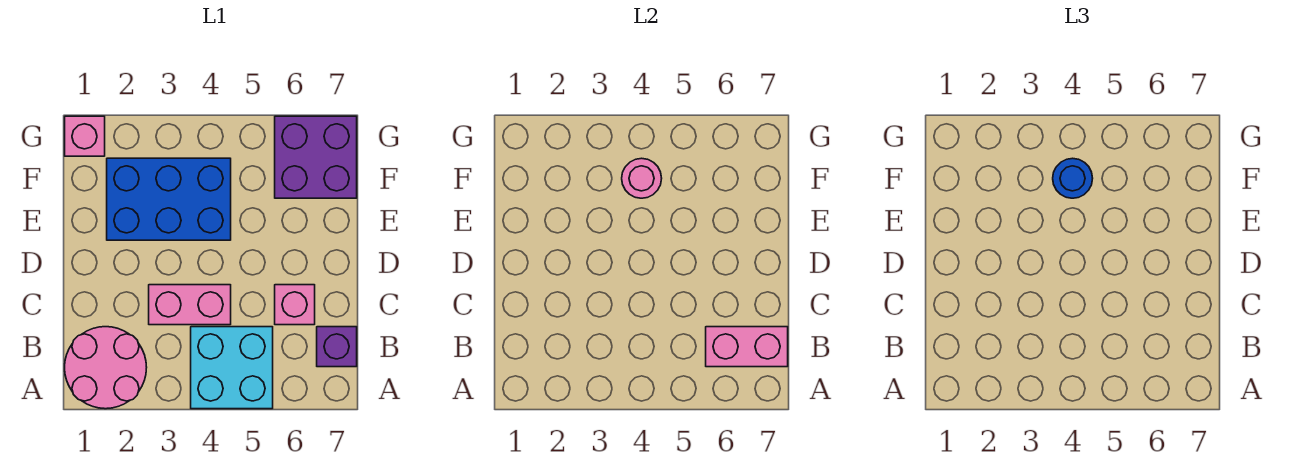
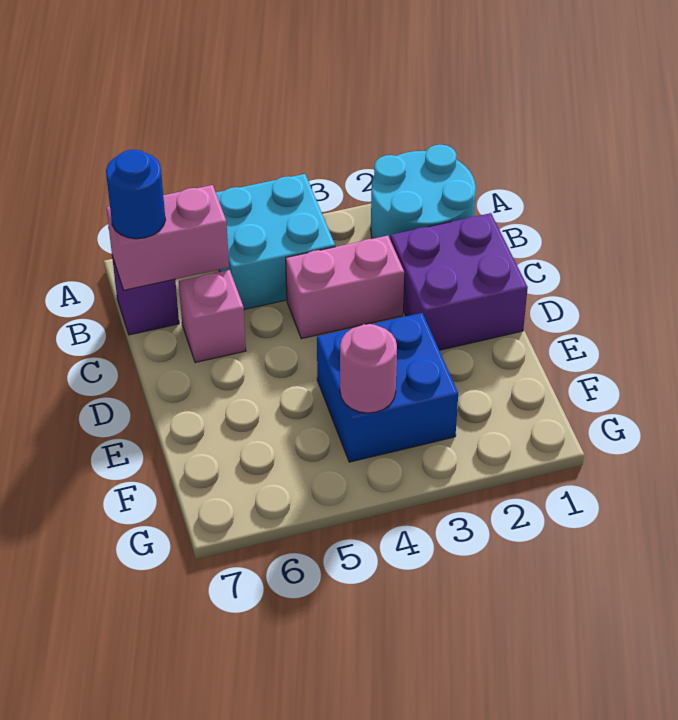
pink 2x2 round brick [65,327,147,409] -> cyan 2x2 round brick [371,145,476,240]
blue 2x3 brick [107,158,231,240] -> blue 2x2 brick [317,313,458,462]
blue 1x1 round brick [1053,158,1093,198] -> blue 1x1 round brick moved to [106,150,165,239]
purple 2x2 brick [275,116,357,198] -> purple 2x2 brick moved to [391,213,528,350]
pink 1x1 brick [65,116,105,156] -> none

